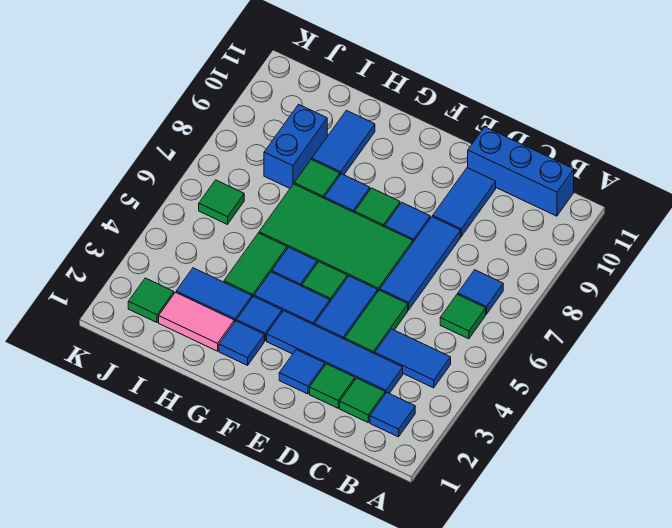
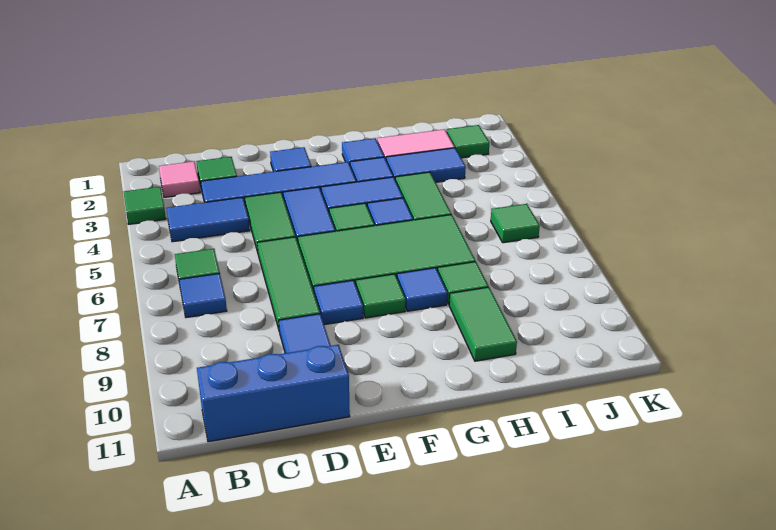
blue 1x1 tile [370,393,415,437] -> pink 1x1 tile [159,161,200,197]
green 1x1 tile [310,364,355,408] -> green 1x1 tile moved to [124,187,166,224]
blue 1x3 tile [380,217,461,310] -> green 1x3 tile [257,237,320,329]
blue 1x2 tile [312,110,375,175] -> green 1x2 tile [449,287,517,361]
blue 1x2 brick [264,104,327,188] -> none

